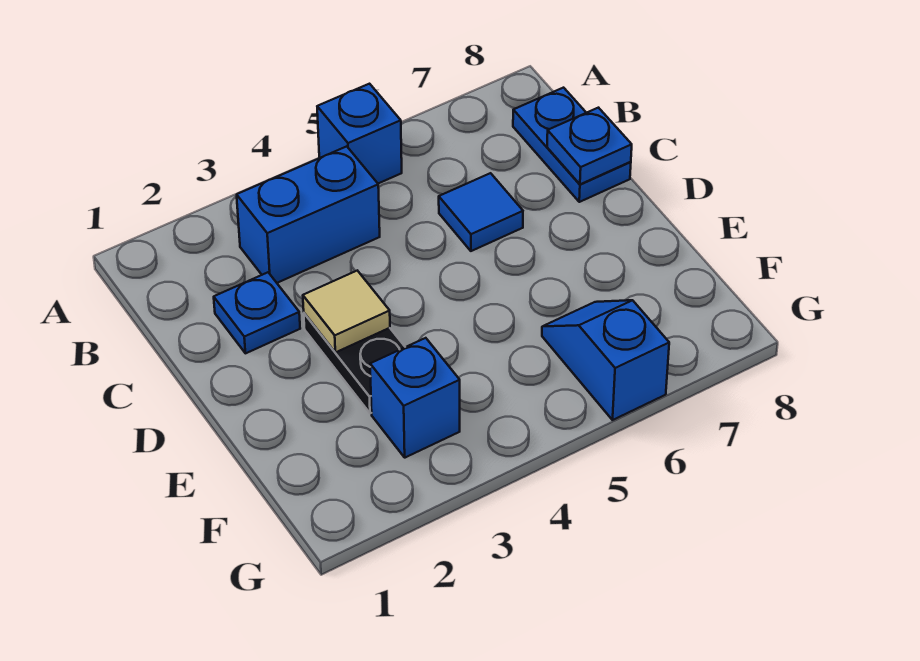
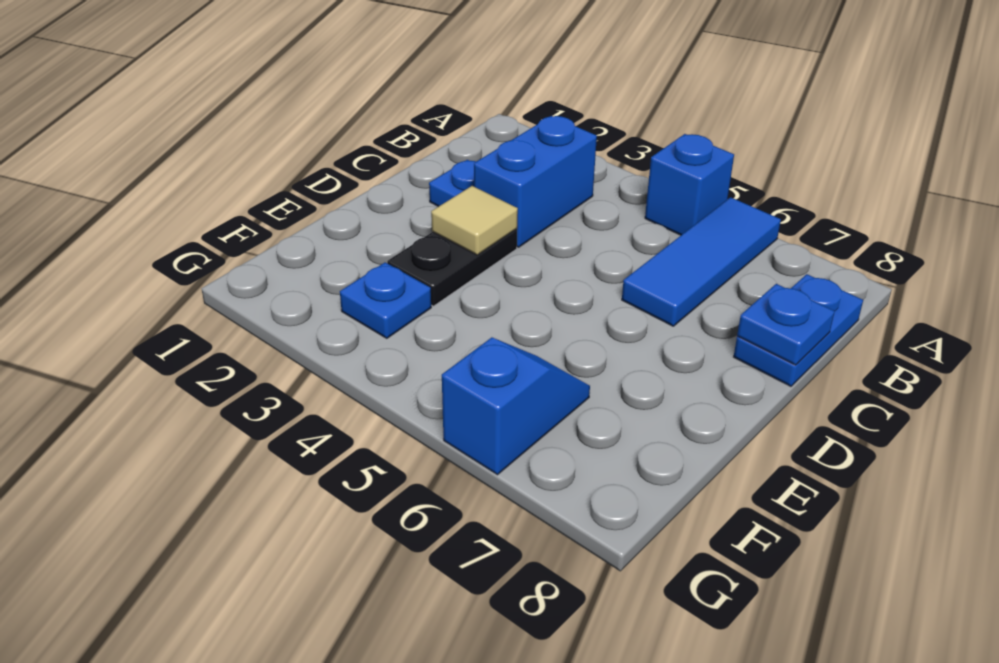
blue 1x2 brick [237,146,380,283] -> blue 1x2 brick turned to [474,116,597,247]
blue 1x1 tile [439,173,523,251] -> blue 1x3 tile [622,197,781,326]
blue 1x1 brick [370,338,460,458] -> blue 1x1 plate [340,262,431,338]

